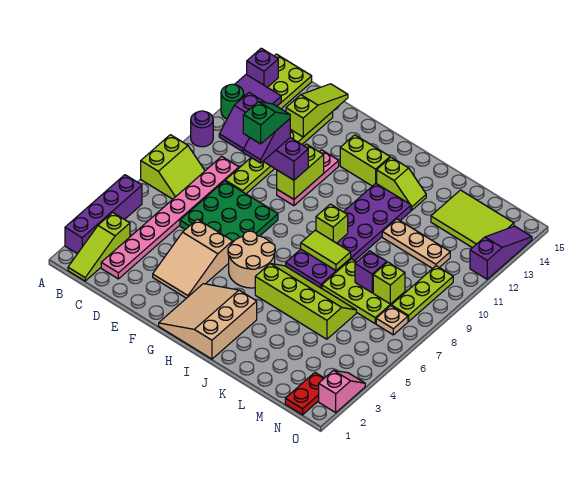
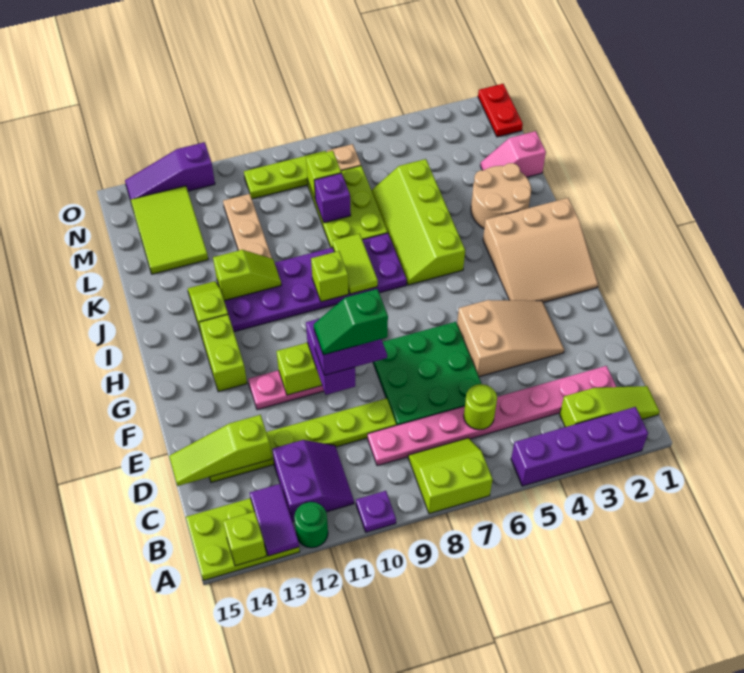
purple 1x1 round brick [191,111,213,147] -> purple 1x1 plate [356,491,396,532]
purple 1x1 brick [247,48,278,87] -> lime 1x1 brick [223,511,266,566]
none -> lime 1x1 round brick [464,384,497,430]
tan 2x2 round brick [228,231,275,288] -> tan 2x2 round brick moved to [471,163,531,228]
none -> lime 1x2 slope [213,250,281,301]
red 1x2 plate [285,373,324,415] -> red 1x2 plate turned to [478,84,523,137]
pink 1x2 slope [319,370,365,413] -> pink 1x2 slope moved to [480,131,546,177]

